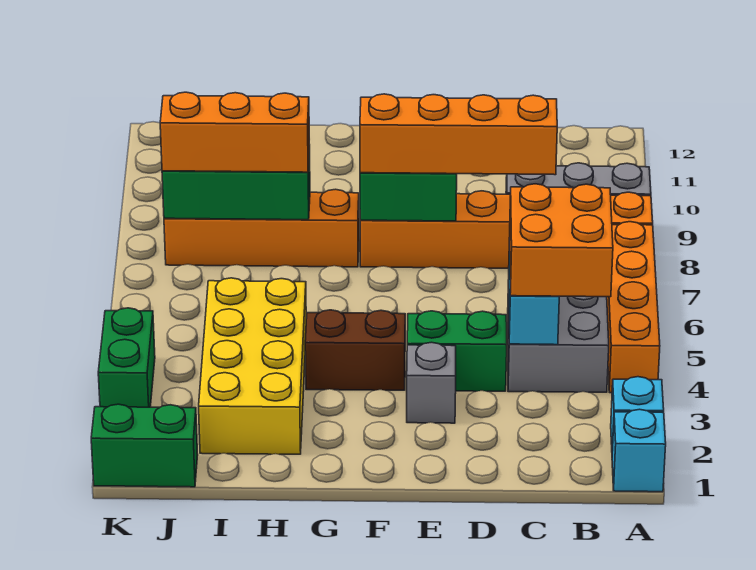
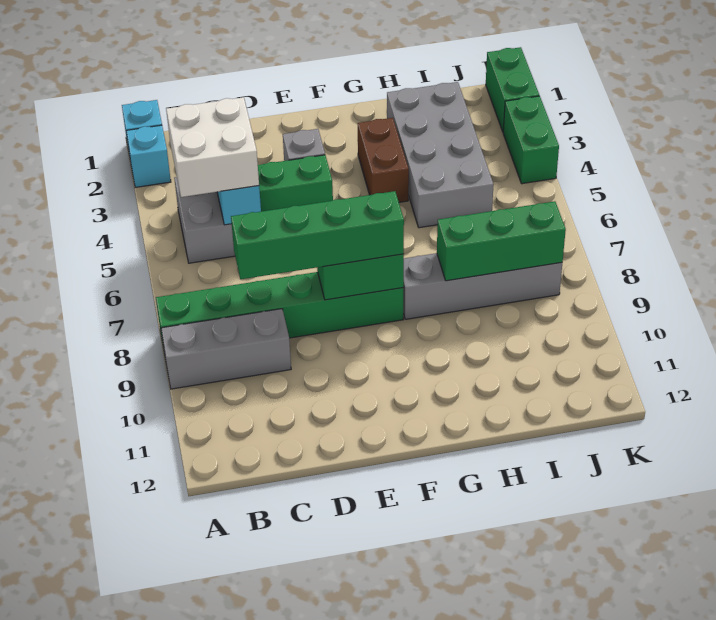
orange 1x4 brick [607,222,660,393] -> none
orange 1x6 brick [360,191,653,268] -> green 1x6 brick [156,272,403,354]
orange 2x2 brick [510,184,613,297] -> white 2x2 brick [166,97,259,197]
orange 1x4 brick [360,94,557,175] -> green 1x4 brick [231,191,404,279]
brown 1x2 brick [305,310,405,390] -> brown 1x2 brick turned to [358,118,409,202]
orange 1x4 brick [164,189,359,267] -> grey 1x4 brick [403,253,562,319]
yellow 2x4 brick [199,278,306,454] -> grey 2x4 brick [387,82,494,228]
orange 1x3 brick [160,92,309,172] -> none
green 1x2 brick [91,404,198,487] -> green 1x2 brick turned to [486,47,539,132]

